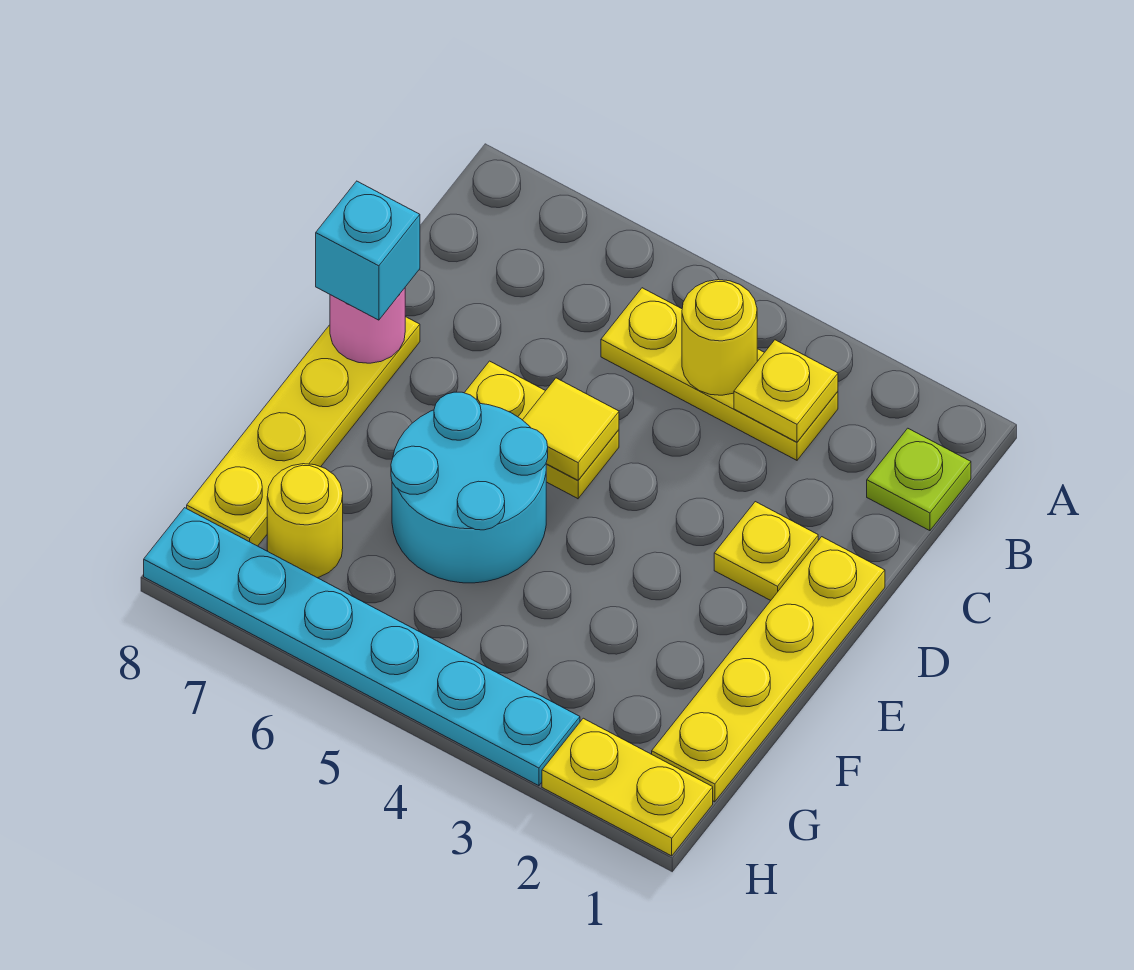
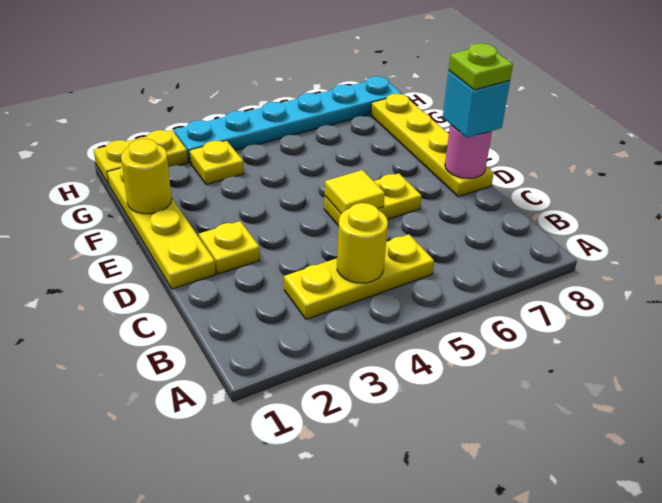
lime 1x1 plate [867,428,971,531] -> lime 1x1 plate moved to [449,43,513,90]
yellow 1x1 plate [734,340,838,442] -> yellow 1x1 plate moved to [190,141,244,185]
cyan 2x2 round brick [391,392,548,583] -> none
yellow 1x1 round brick [267,464,343,578] -> yellow 1x1 round brick moved to [121,139,172,214]

